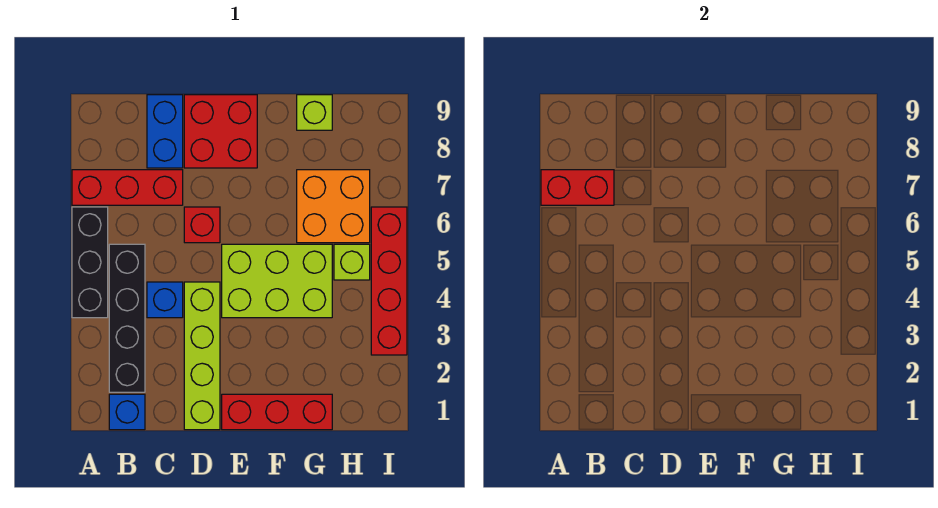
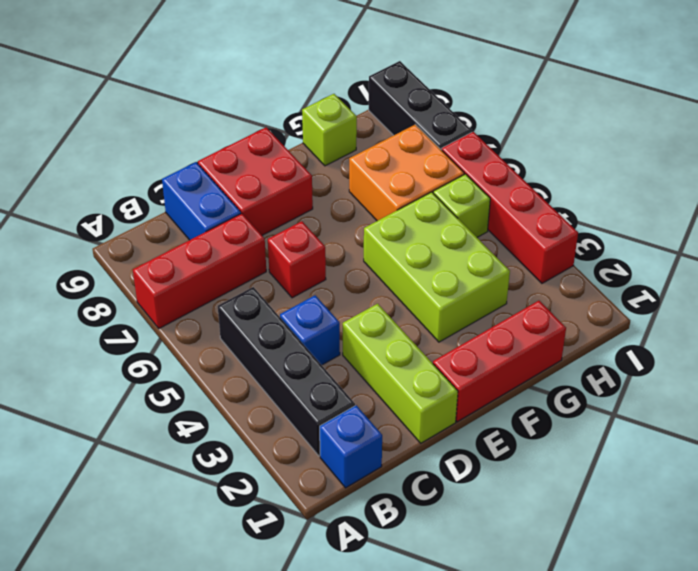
black 1x3 brick [72,207,108,318] -> black 1x3 brick moved to [369,61,472,150]
red 1x2 brick [541,170,614,205] -> none
lime 1x4 brick [184,282,220,430] -> lime 1x3 brick [343,304,458,443]
lime 2x3 brick [222,244,332,318] -> lime 2x3 brick turned to [364,192,510,342]

